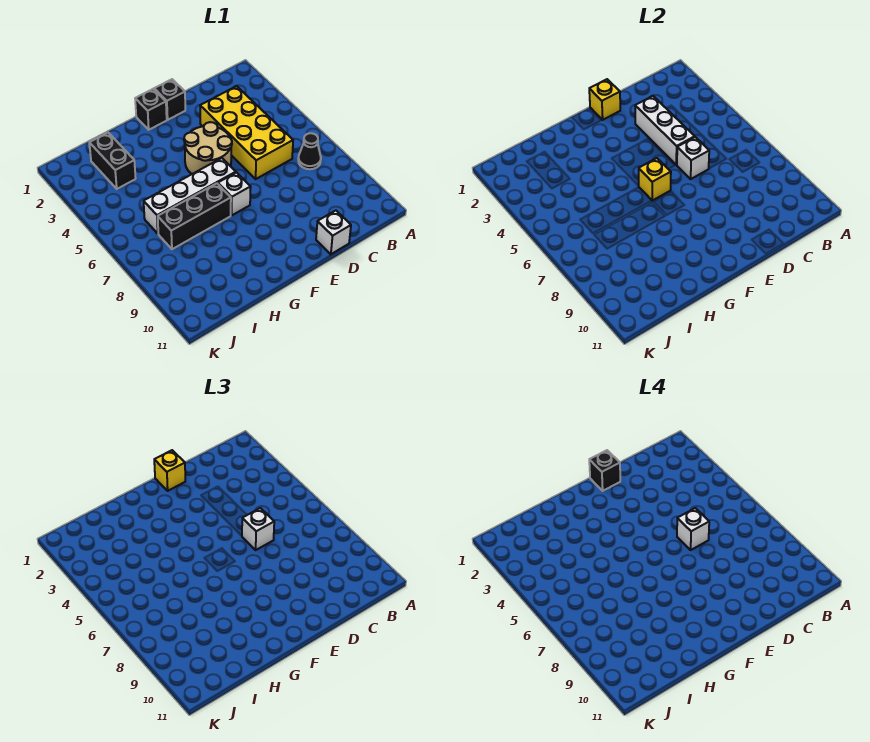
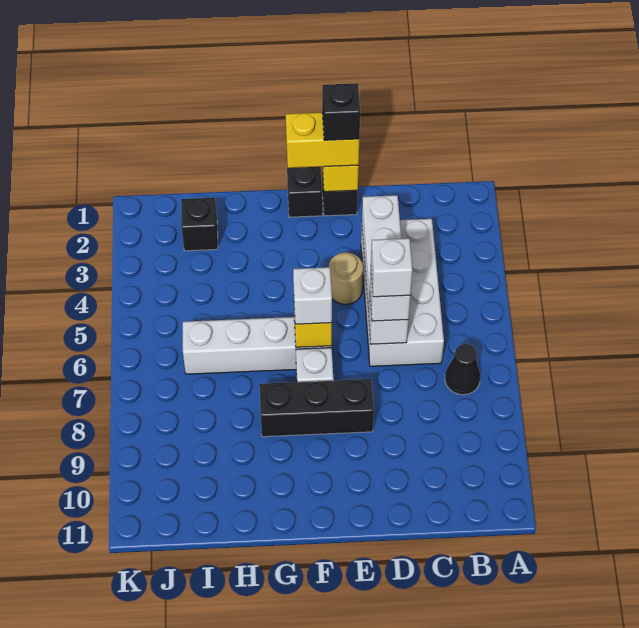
yellow 2x4 brick [200,86,293,179] -> white 2x4 brick [361,219,444,366]
white 1x1 brick [316,210,351,254] -> white 1x1 brick moved to [293,267,332,324]
yellow 1x1 brick [154,450,185,491] -> yellow 1x2 brick [286,112,359,168]
tan 2x2 round brick [184,122,232,174] -> tan 1x1 round brick [329,252,363,305]
black 1x3 brick [158,183,231,249] -> black 1x3 brick moved to [259,379,374,437]
black 1x2 brick [89,133,136,189] -> black 1x1 brick [181,198,218,251]

